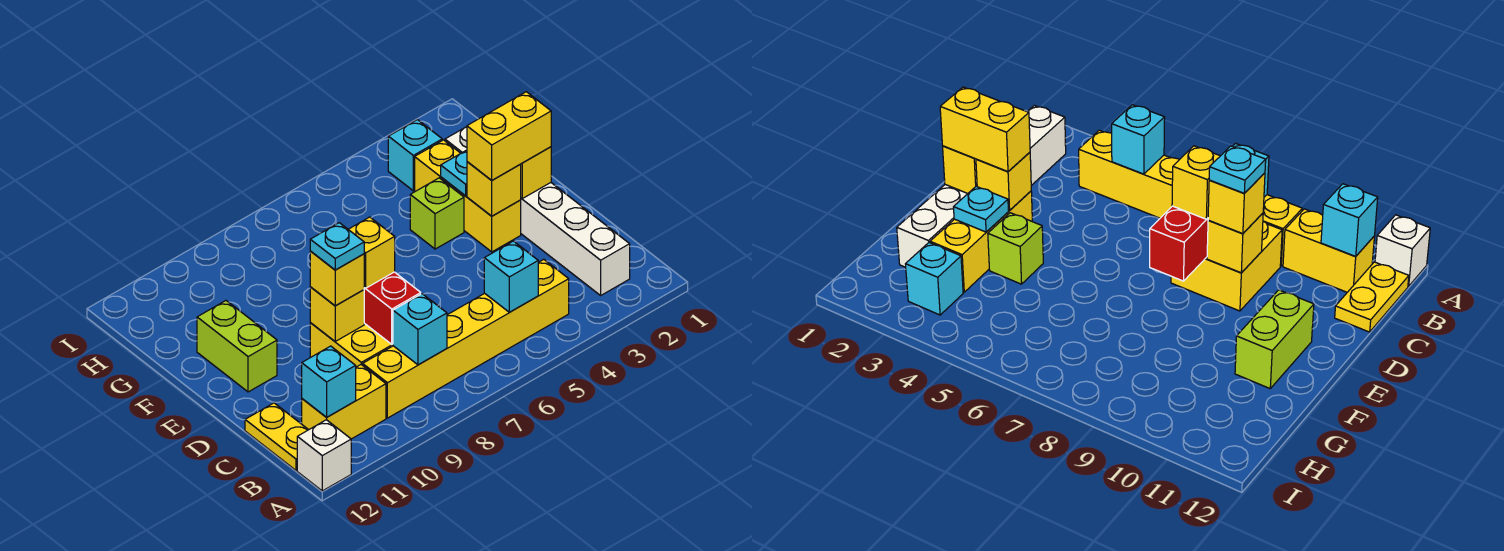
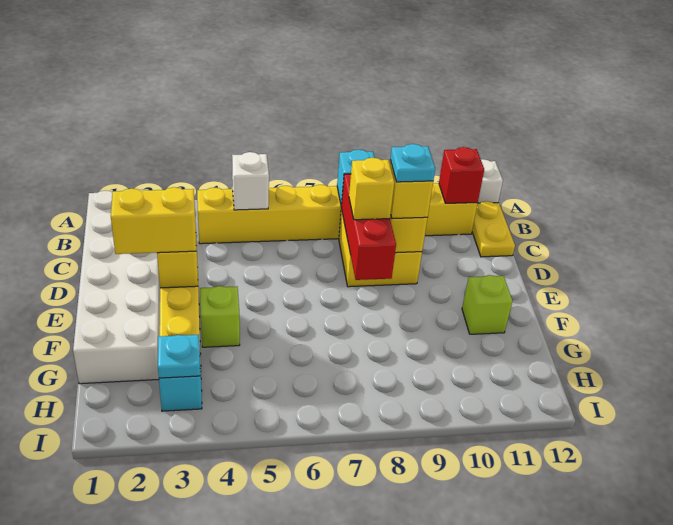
white 1x6 brick [445,127,630,295] -> white 2x6 brick [73,190,160,384]
cyan 1x1 brick [484,241,538,312] -> white 1x1 brick [232,152,269,210]
cyan 1x1 brick [302,346,356,417] -> red 1x1 brick [439,147,484,203]
yellow 1x1 brick [521,147,551,198] -> none
lime 1x2 brick [197,301,277,392] -> lime 1x1 brick [462,275,512,334]
cyan 1x1 plate [441,150,467,196] -> cyan 1x1 plate moved to [158,335,200,378]

